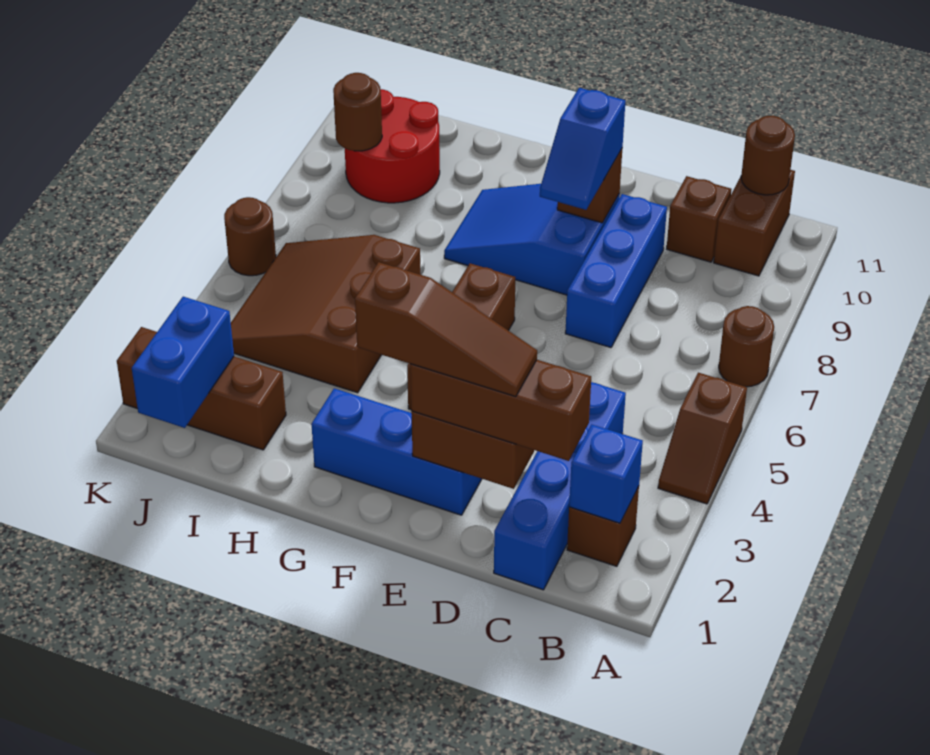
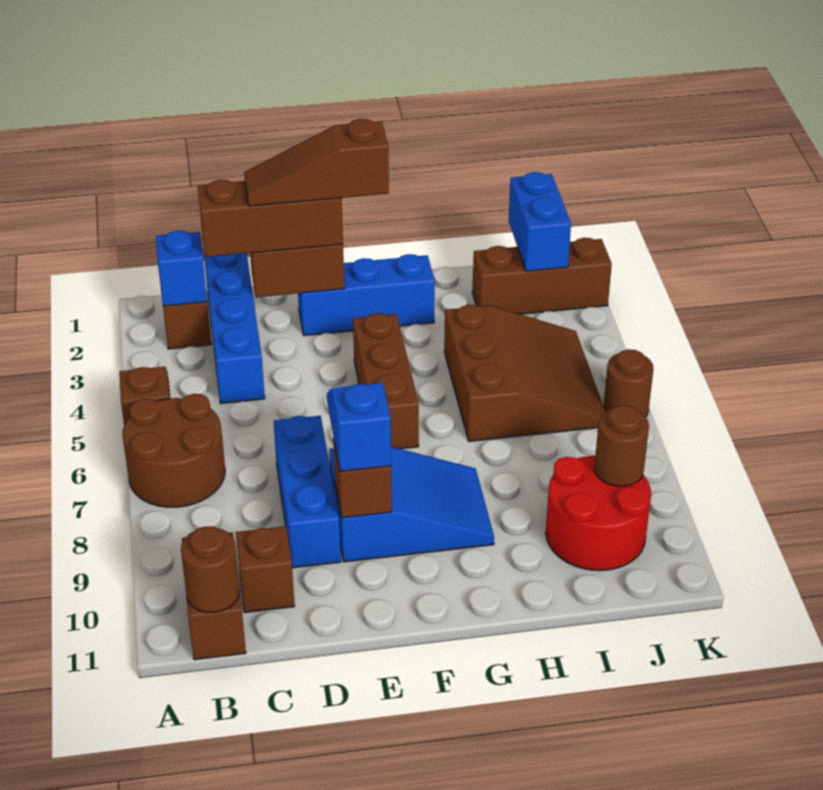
brown 1x1 round brick [719,306,774,387] -> brown 2x2 round brick [122,394,225,507]

